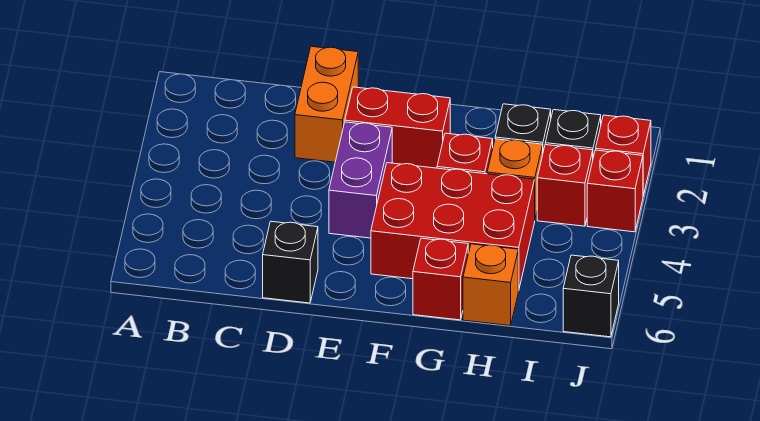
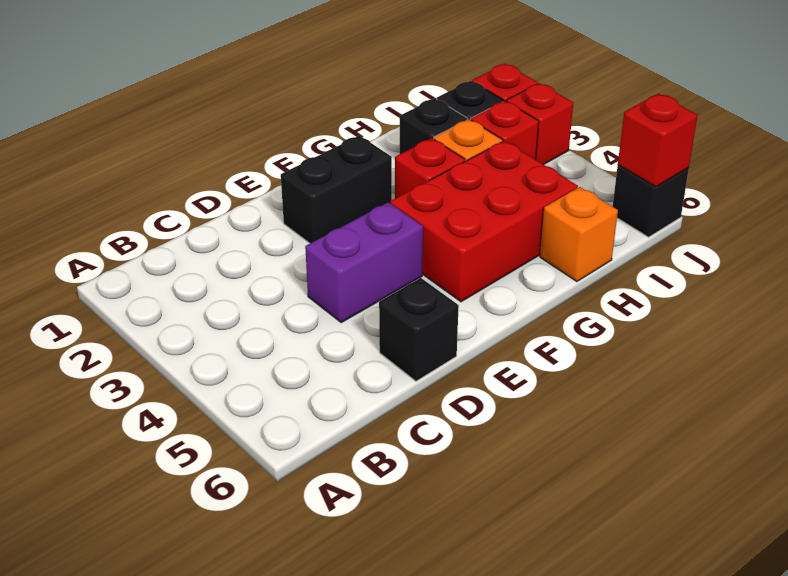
orange 1x2 brick [295,46,358,162] -> none
red 1x2 brick [345,87,450,168] -> black 1x2 brick [281,136,392,243]
purple 1x2 brick [329,122,392,238] -> purple 1x2 brick turned to [305,202,423,322]
red 1x1 brick [413,238,468,320] -> red 1x1 brick moved to [618,94,698,187]

